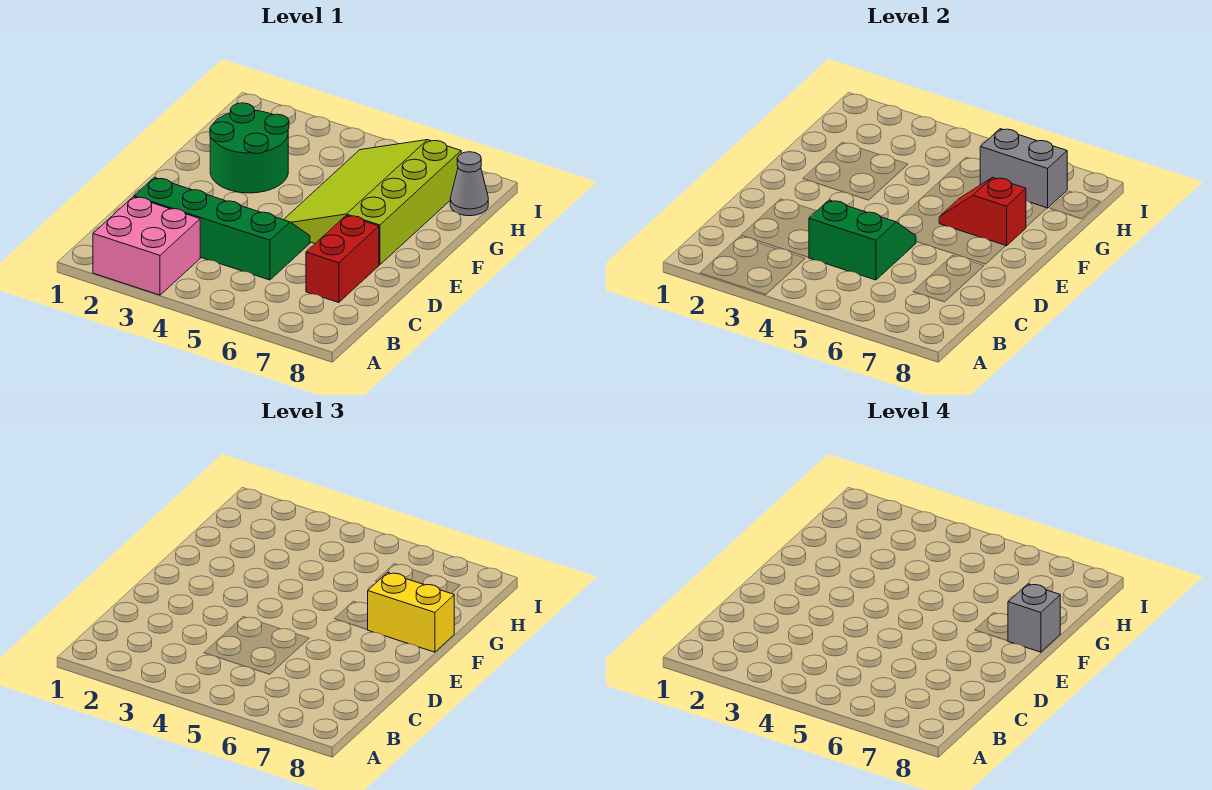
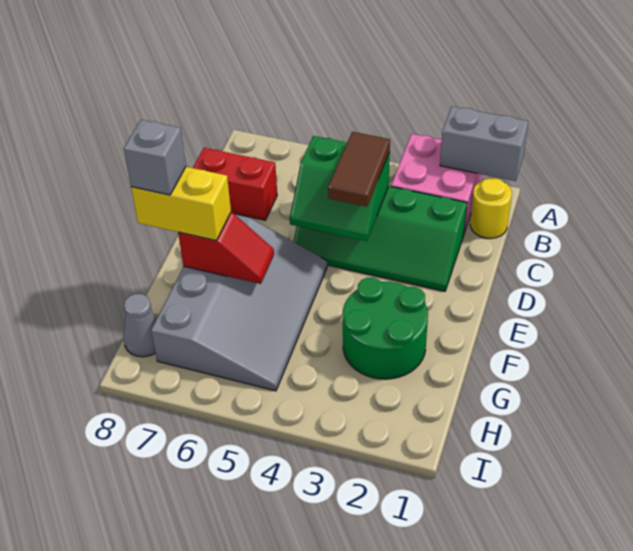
none -> yellow 1x1 round brick [470,178,512,239]
none -> brown 1x2 tile [328,132,390,207]
red 1x2 brick [306,215,379,303] -> red 1x2 brick turned to [193,148,277,220]
lime 3x4 slope [284,140,461,265] -> grey 3x4 slope [151,214,327,391]
grey 1x2 brick [980,129,1067,208] -> grey 1x2 brick moved to [440,106,528,181]

